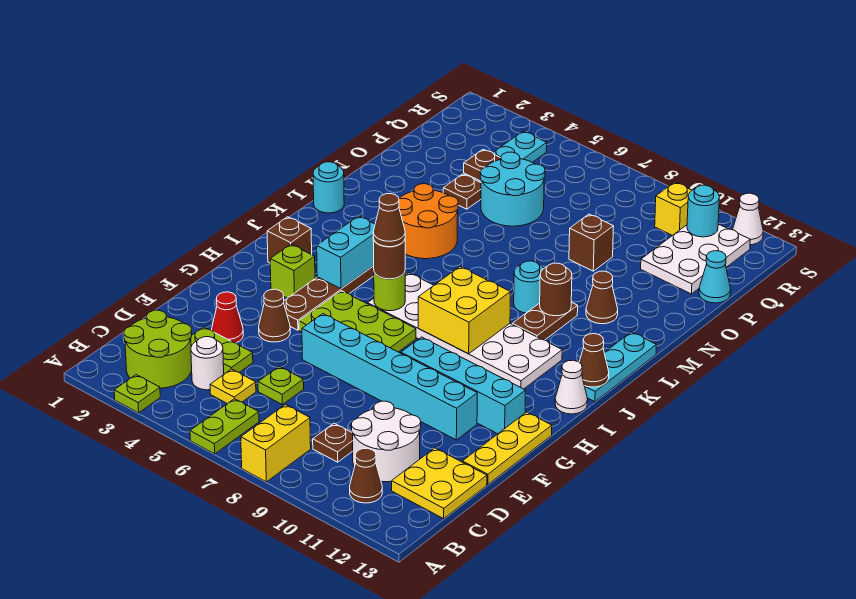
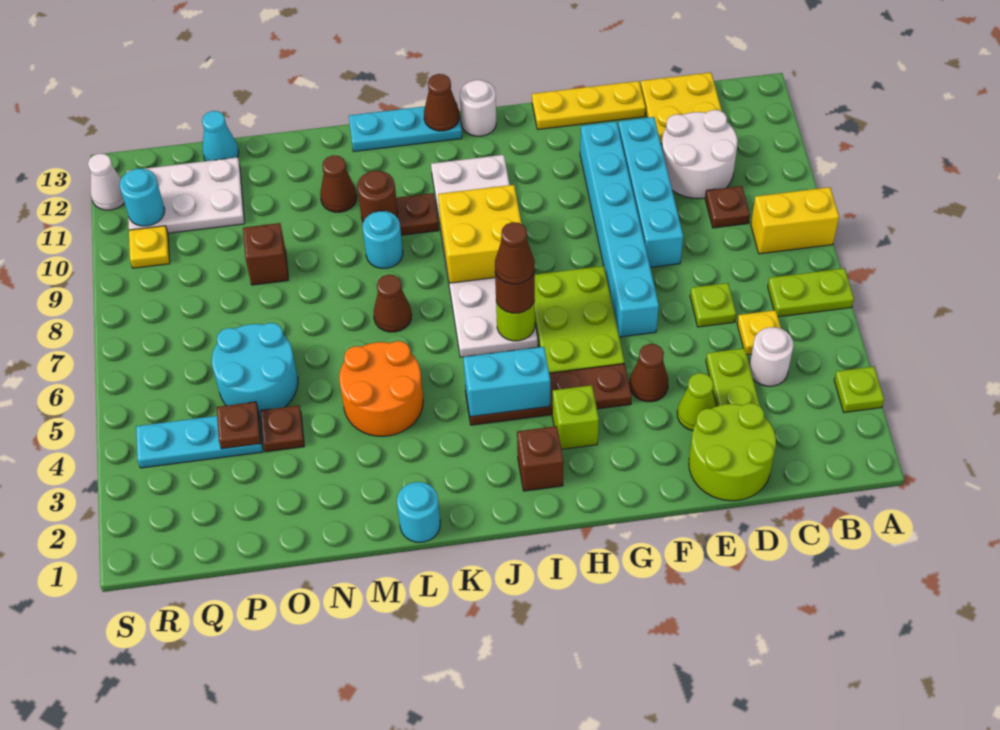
lime 2x2 round brick [124,310,192,388] -> lime 2x2 round brick moved to [689,403,776,501]
brown 1x1 cone [350,448,382,503] -> brown 1x1 cone moved to [374,275,412,332]
red 1x1 cone [212,292,243,343] -> lime 1x1 cone [677,373,716,431]
cyan 1x4 brick [401,337,526,434] -> cyan 1x4 brick moved to [618,117,683,267]
white 1x1 cone [555,360,588,414] -> white 1x1 round brick [460,80,496,136]
yellow 1x1 brick [655,182,692,236] -> yellow 1x1 plate [129,226,170,268]

